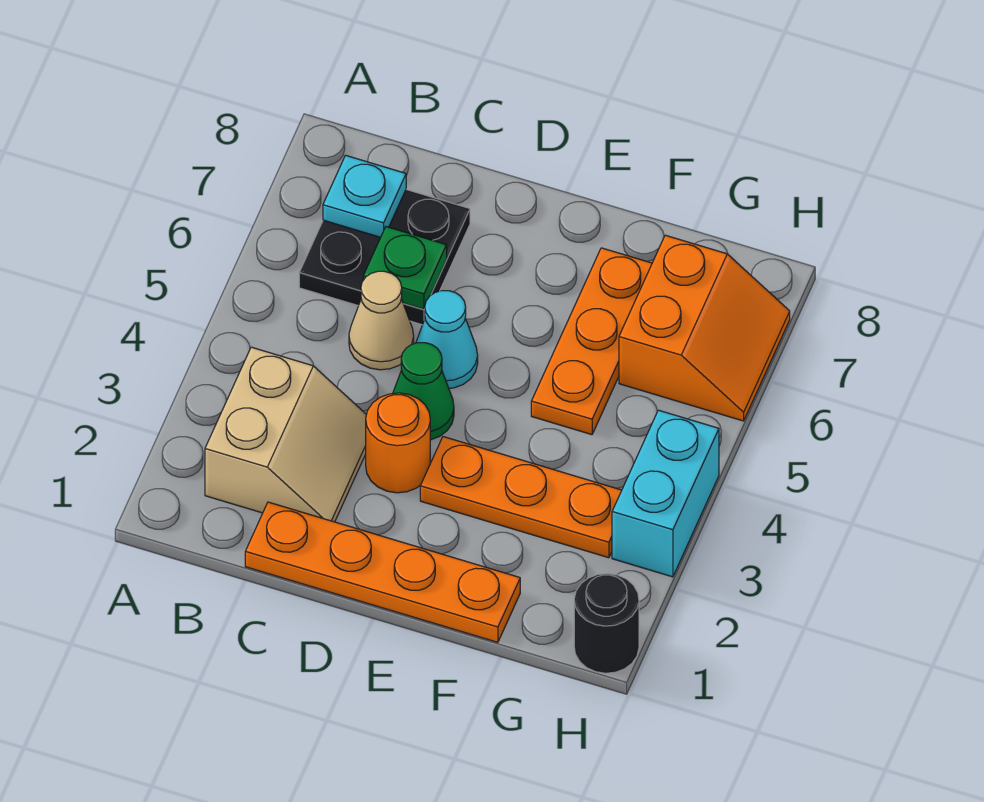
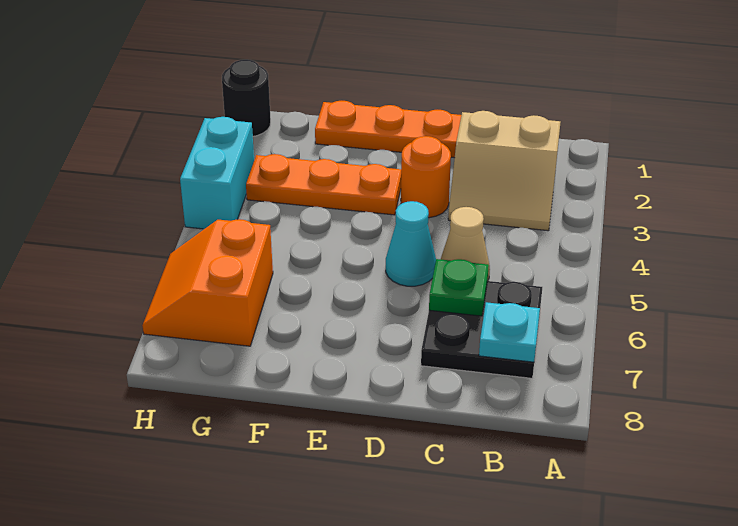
tan 2x2 slope [205,347,366,522] -> tan 2x2 slope turned to [448,111,561,231]
green 1x1 cone [393,343,454,440] -> none
orange 1x3 plate [531,248,652,435] -> none

